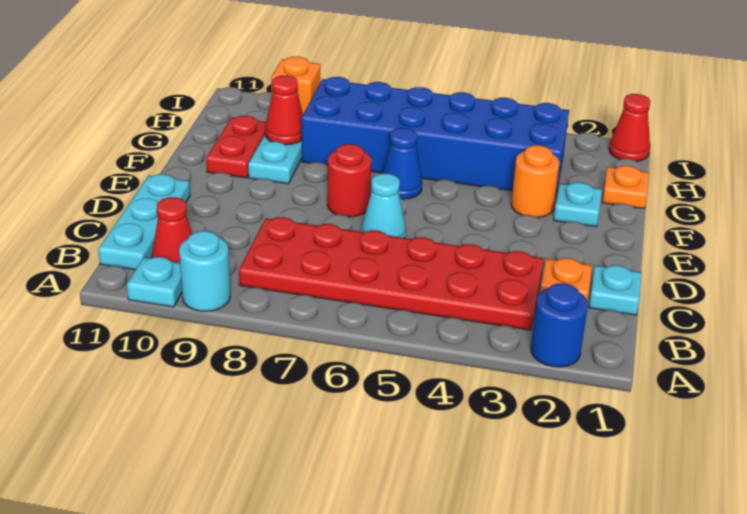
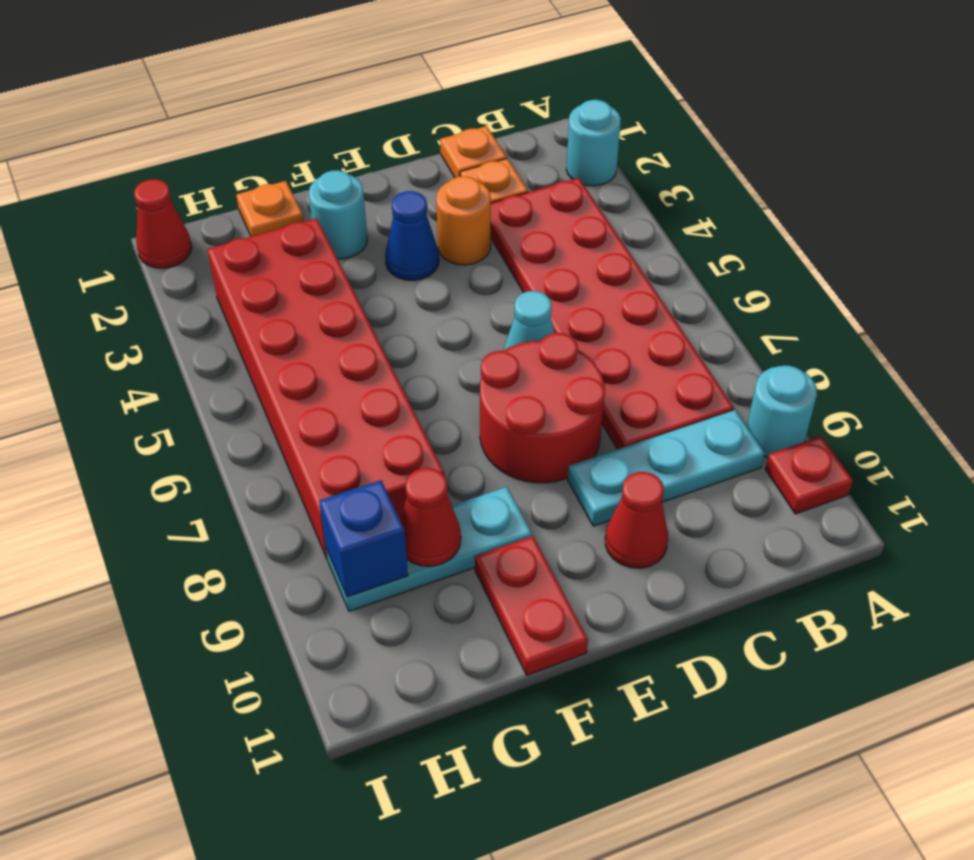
blue 1x1 round brick [531,283,588,367] -> cyan 1x1 round brick [566,100,621,186]
cyan 1x1 plate [127,257,182,307] -> red 1x1 plate [765,436,853,514]
red 1x1 cone [152,197,192,263] -> red 1x1 cone moved to [605,472,668,568]
cyan 1x3 plate [98,174,190,270] -> cyan 1x3 plate moved to [568,410,764,526]
cyan 1x1 plate [589,265,641,315] -> orange 1x1 plate [440,126,507,178]
red 1x1 round brick [327,144,371,217] -> red 2x2 round brick [480,333,605,483]
cyan 1x1 plate [554,182,602,227] -> cyan 1x1 round brick [309,170,367,259]
orange 1x1 round brick [511,145,559,218] -> orange 1x1 round brick moved to [436,176,491,265]
blue 1x1 cone [382,128,422,199] -> blue 1x1 cone moved to [385,191,439,280]
red 1x2 plate [206,116,266,178] -> red 1x2 plate turned to [475,536,588,675]
blue 2x6 brick [302,77,569,196] -> red 2x6 brick [207,218,445,560]
orange 1x1 brick [271,57,320,114] -> blue 1x1 brick [319,480,408,597]

